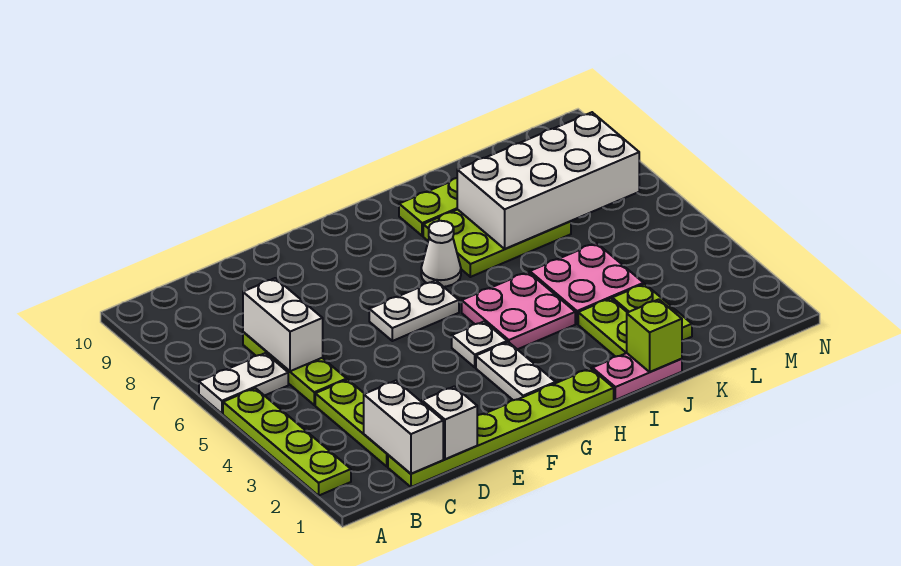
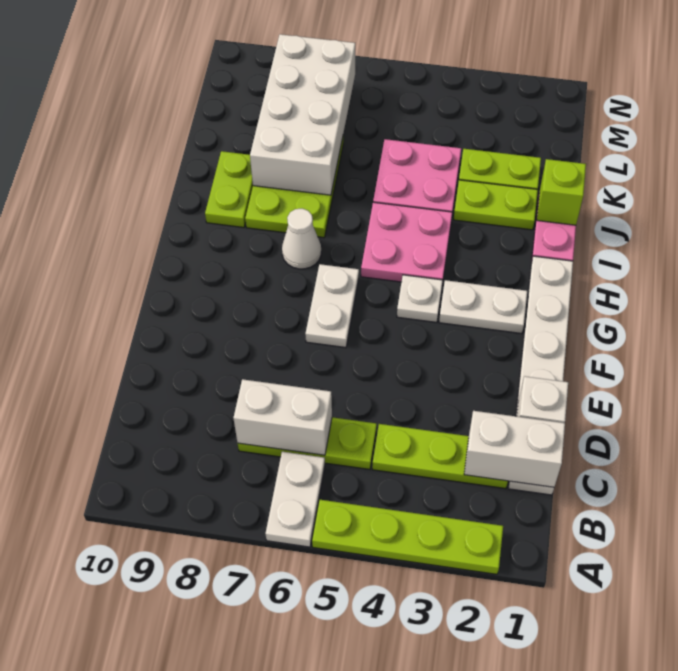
lime 1x6 plate [388,368,614,487] -> white 1x6 plate [508,256,573,495]

